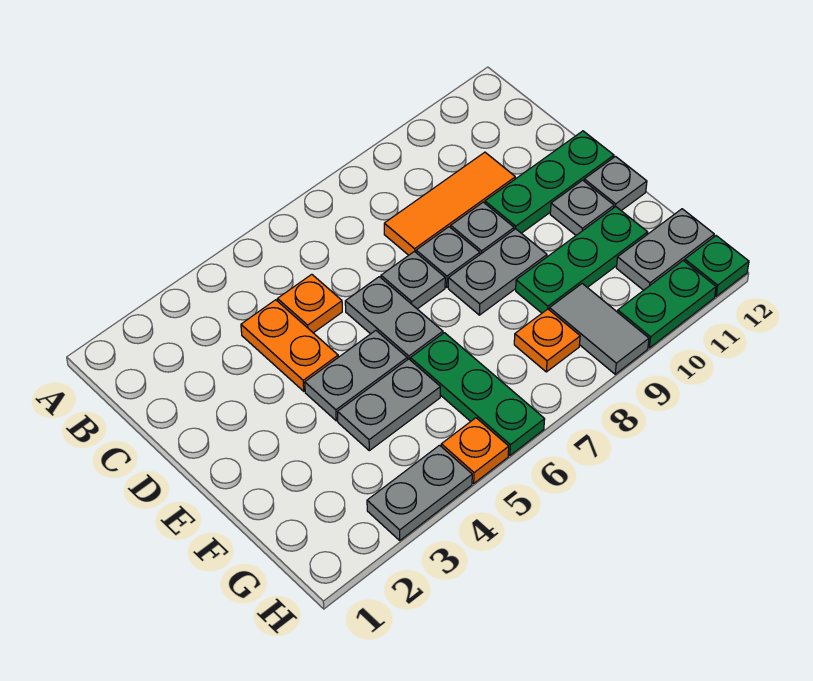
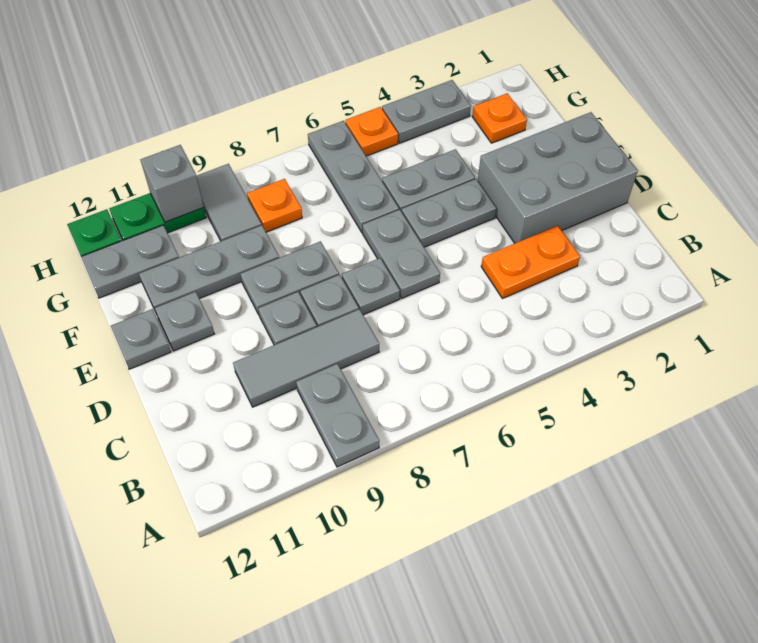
none -> grey 1x2 plate [296,364,379,467]
orange 1x2 plate [241,300,338,391] -> orange 1x2 plate turned to [481,225,580,299]
orange 1x1 plate [278,274,342,333] -> orange 1x1 plate moved to [472,94,527,143]
orange 1x3 tile [384,152,515,255] -> grey 1x3 tile [233,309,379,407]
none -> grey 2x3 brick [478,112,638,243]
green 1x3 plate [485,131,614,233] -> none
green 1x3 plate [410,333,545,456] -> grey 1x3 plate [308,121,399,233]
green 1x3 plate [516,207,648,313] -> grey 1x3 plate [139,225,279,312]
none -> grey 1x1 brick [141,145,204,222]

